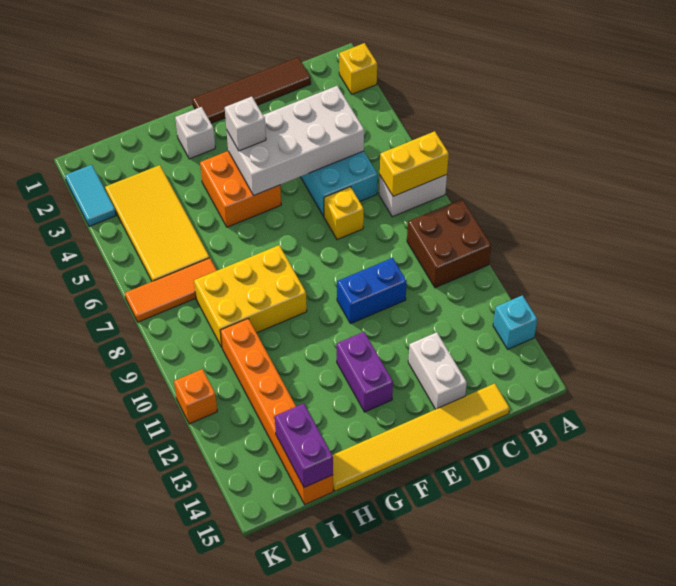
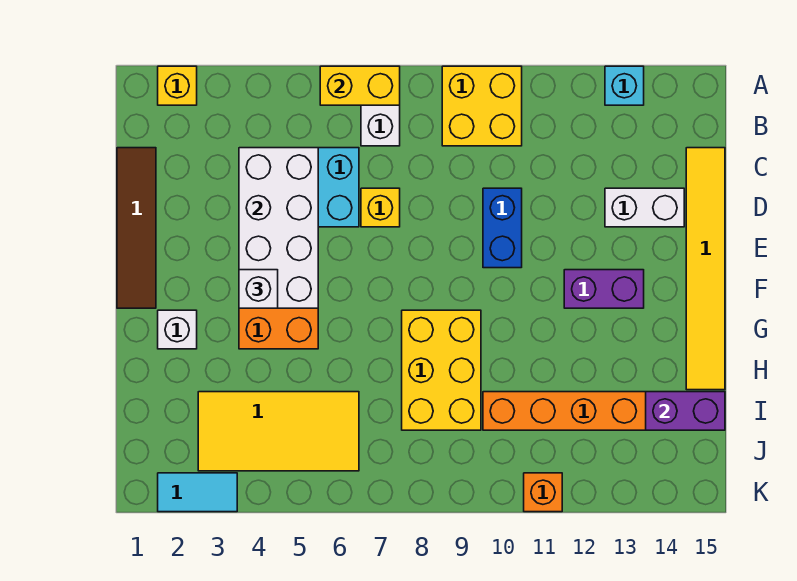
yellow 1x2 brick [380,131,449,196] -> yellow 1x2 brick turned to [320,66,400,105]
brown 2x2 brick [407,199,491,288] -> yellow 2x2 brick [442,66,522,146]
orange 1x3 tile [125,258,217,322] -> none

